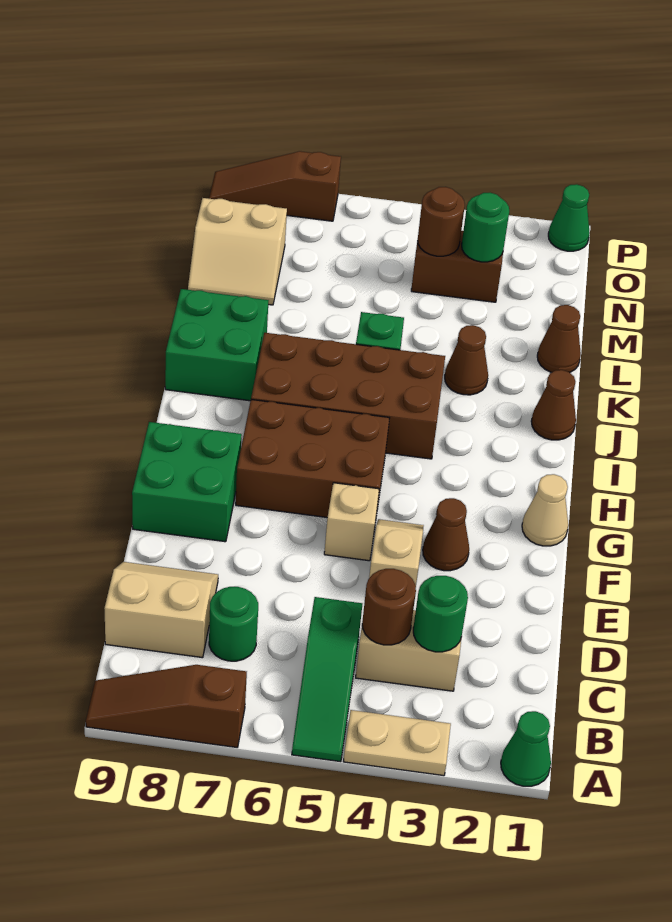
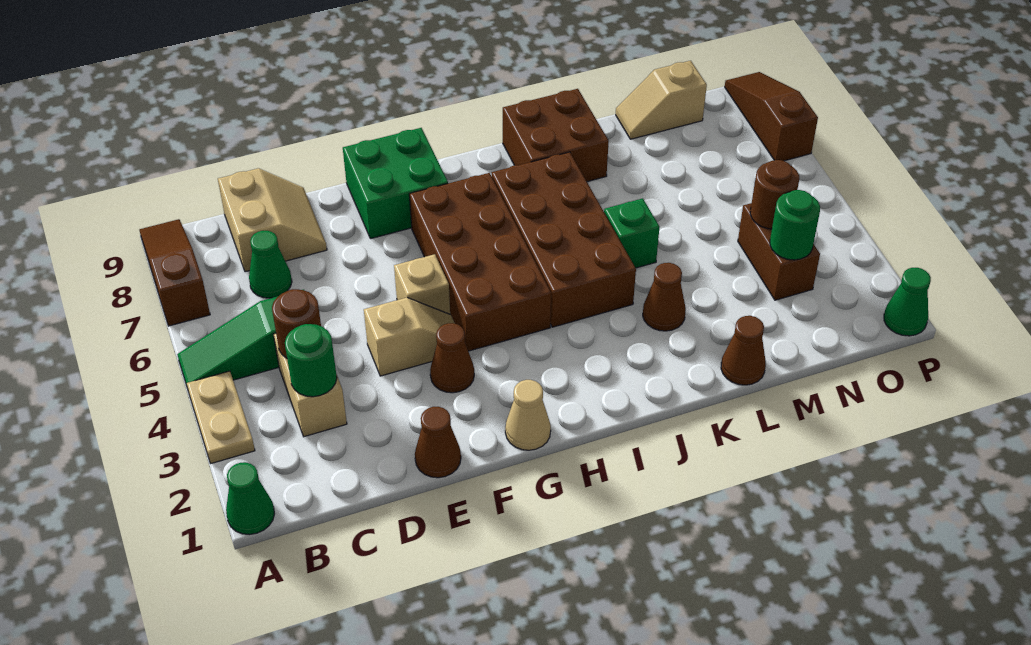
green 1x1 round brick [209,587,258,661] -> green 1x1 cone [249,231,292,298]
brown 2x3 brick [236,399,389,518] -> brown 2x4 brick [409,173,551,351]
brown 1x1 cone [531,370,576,440] -> brown 1x1 cone moved to [415,407,461,478]
green 2x2 brick [165,289,269,401] -> brown 2x2 brick [503,89,609,182]
tan 2x2 slope [188,198,287,305] -> tan 1x2 slope [616,61,707,139]

